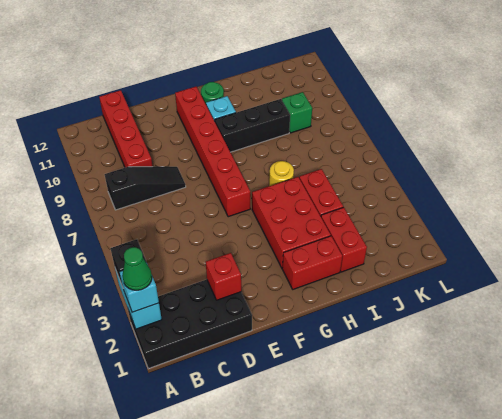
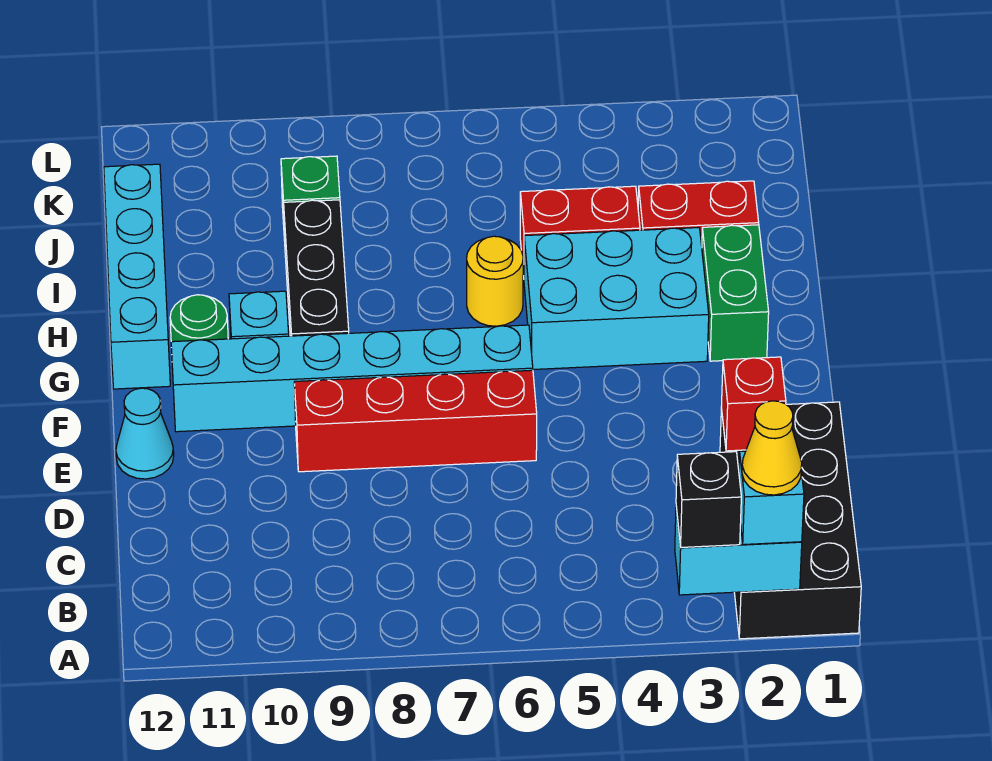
green 1x1 cone [122,247,152,290] -> yellow 1x1 cone [742,401,802,495]
black 1x3 slope [104,167,186,210] -> none
red 1x4 brick [99,90,153,167] -> red 1x4 brick moved to [294,370,537,472]
none -> cyan 1x1 cone [116,388,174,479]
red 1x6 brick [175,87,250,217] -> cyan 1x6 brick [171,325,533,432]
red 1x2 brick [282,236,342,289] -> green 1x2 brick [702,225,769,361]
red 2x3 brick [252,177,331,268] -> cyan 2x3 brick [524,228,709,369]
none -> cyan 1x4 brick [104,164,170,389]

